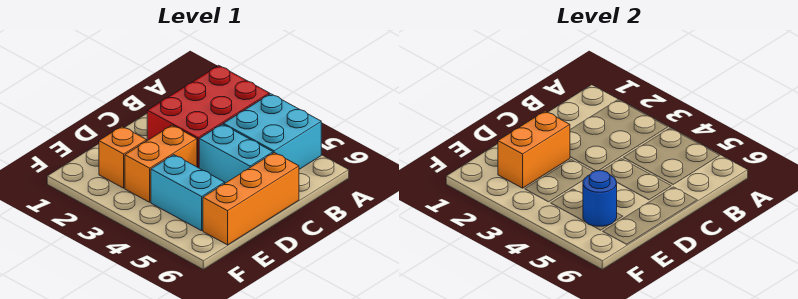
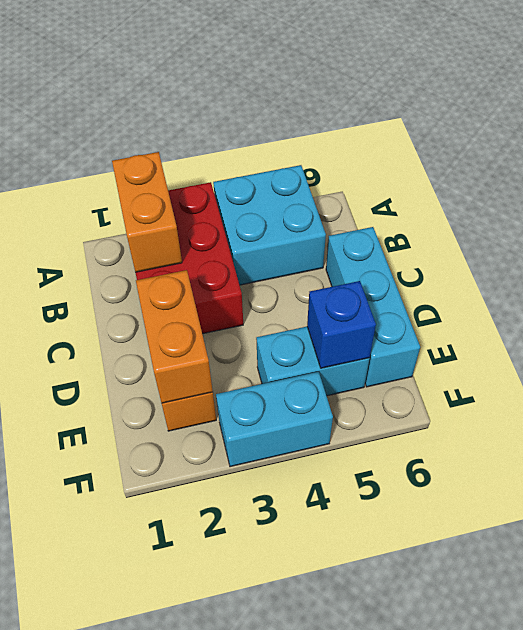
cyan 1x2 brick [199,124,273,183] -> cyan 1x2 brick moved to [216,372,333,467]
orange 1x3 brick [203,153,299,245] -> cyan 1x3 brick [326,227,420,387]
orange 1x2 brick [125,125,197,202] -> orange 1x2 brick moved to [112,152,182,272]
blue 1x1 round brick [583,170,617,226] -> blue 1x1 brick [307,281,376,368]

